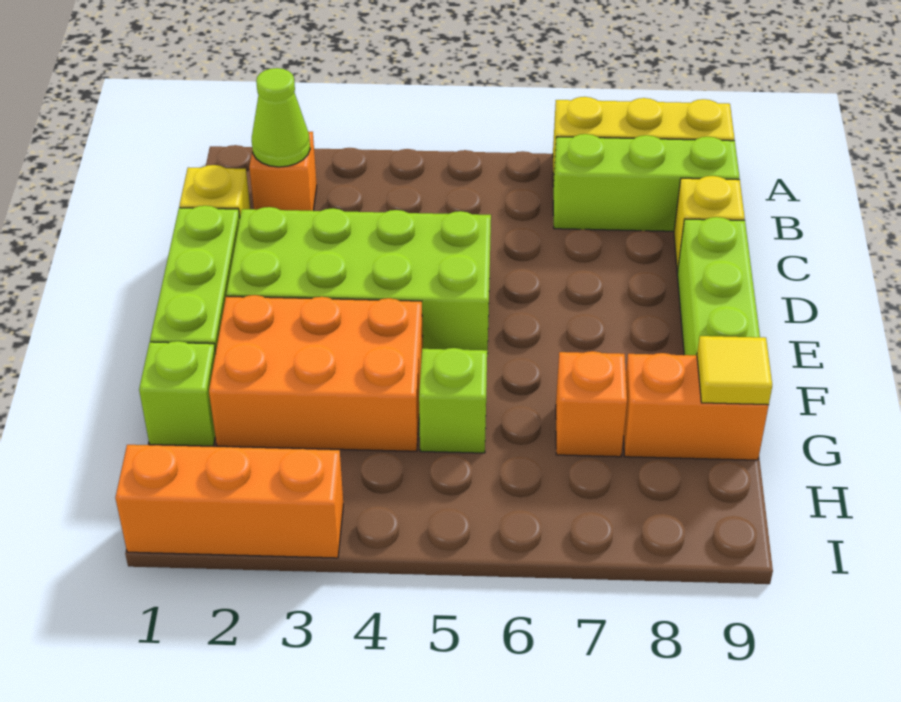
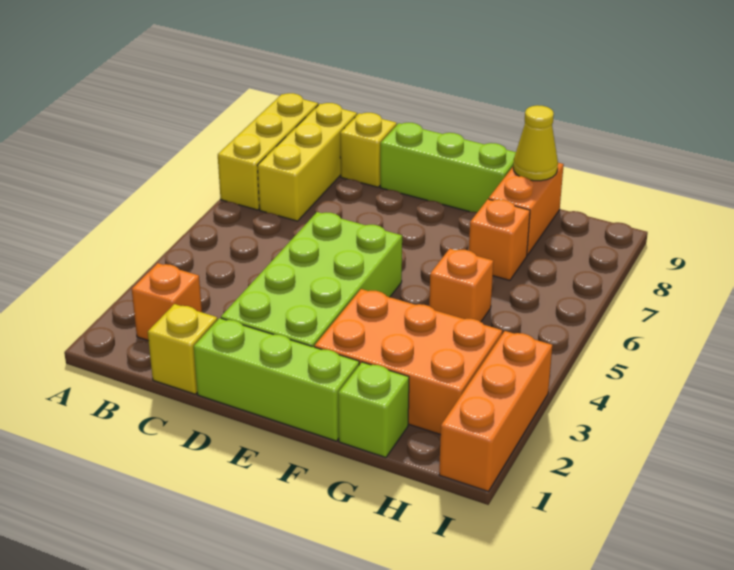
lime 1x1 cone [252,68,310,167] -> none
lime 1x3 brick [553,134,739,231] -> yellow 1x3 brick [257,103,357,221]
orange 2x3 brick [209,295,423,451] -> orange 2x3 brick turned to [314,289,502,435]
lime 1x1 brick [419,348,487,453] -> orange 1x1 brick [429,249,493,322]
yellow 1x1 tile [697,336,772,405] -> yellow 1x1 cone [513,105,558,181]

